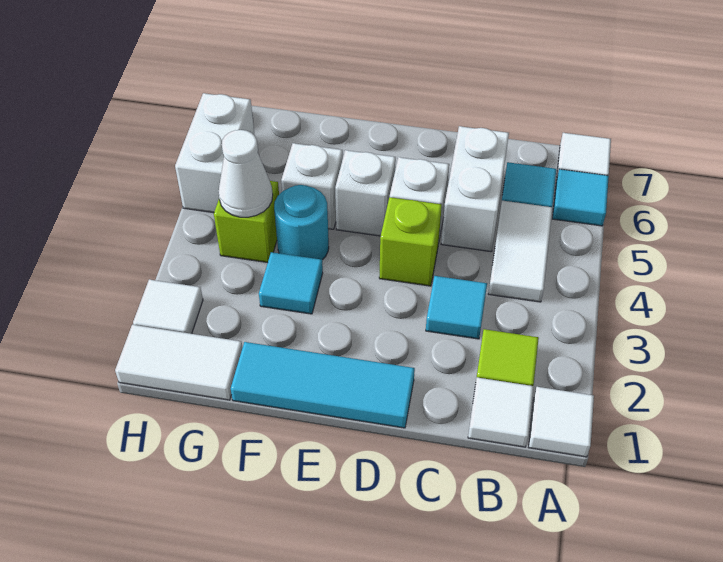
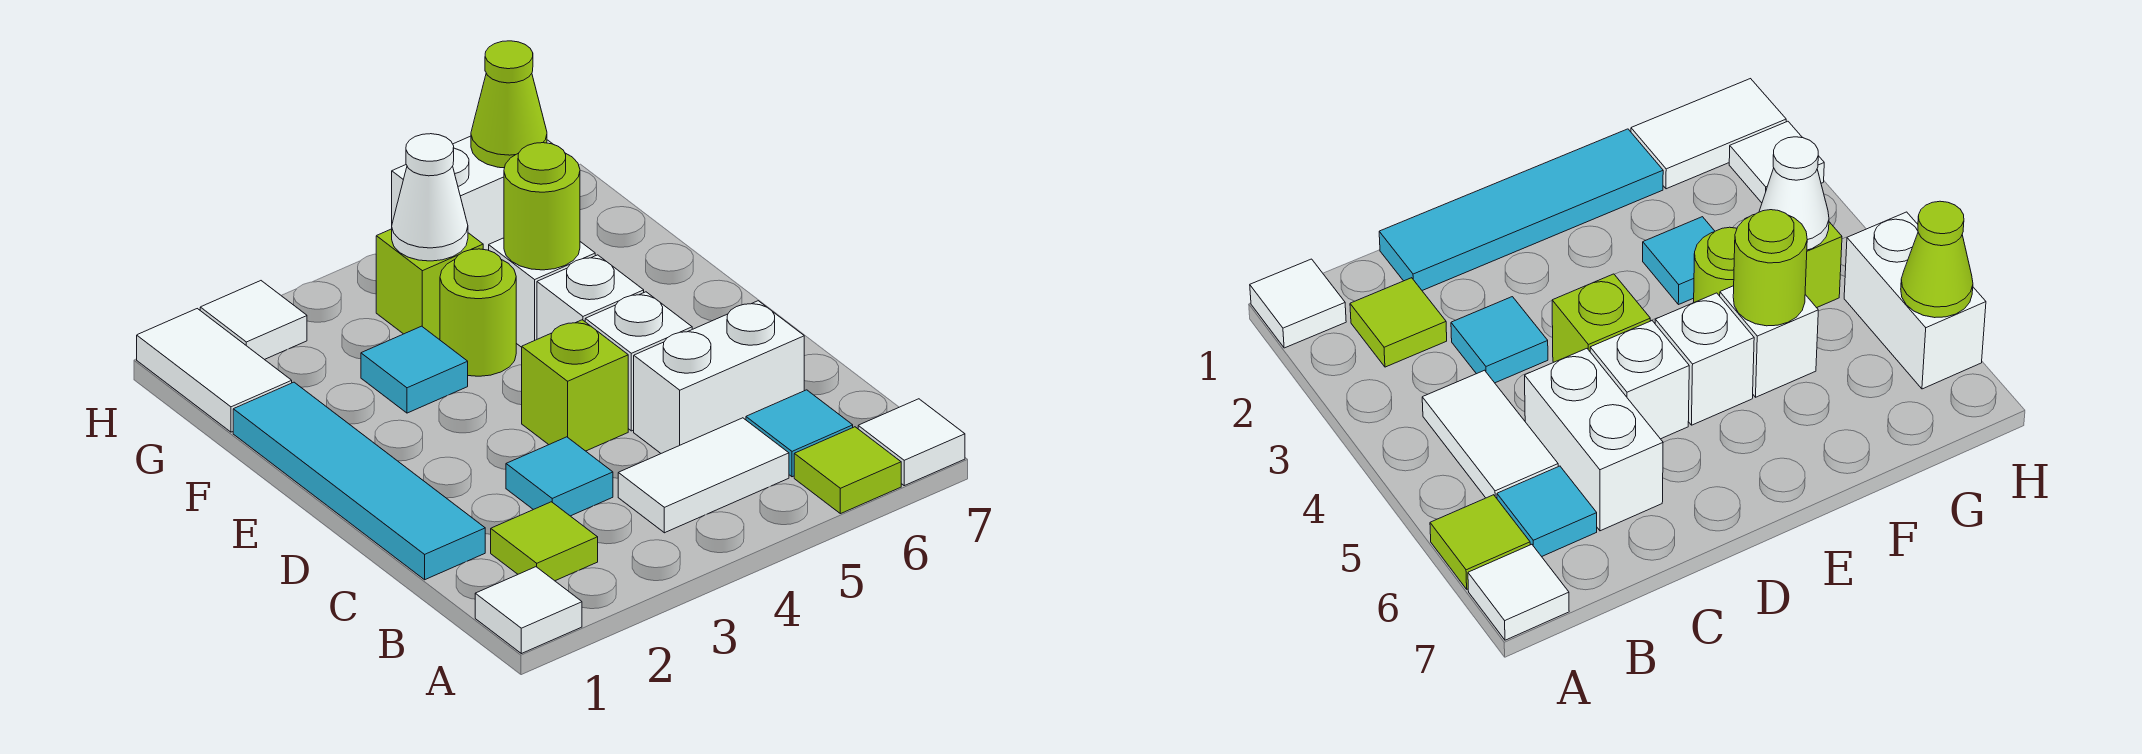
cyan 1x1 tile [552,169,609,226] -> lime 1x1 tile [794,427,901,514]
white 1x1 tile [468,378,534,447] -> none
cyan 1x3 tile [231,342,415,428] -> cyan 1x4 tile [233,382,485,580]
cyan 1x1 round brick [274,185,329,260] -> lime 1x1 round brick [440,249,516,376]
none -> lime 1x1 round brick [504,143,580,270]
none -> lime 1x1 cone [471,41,547,168]

